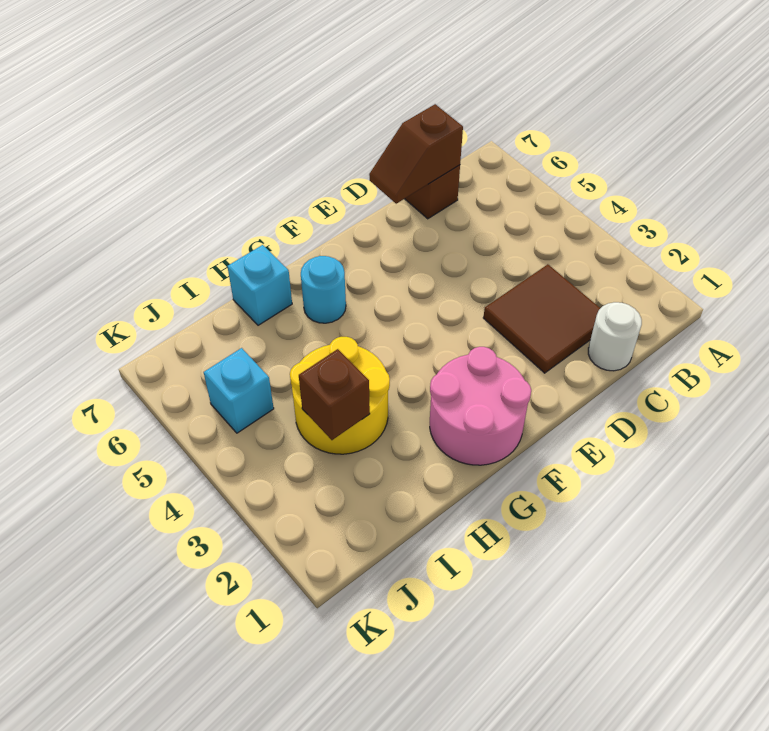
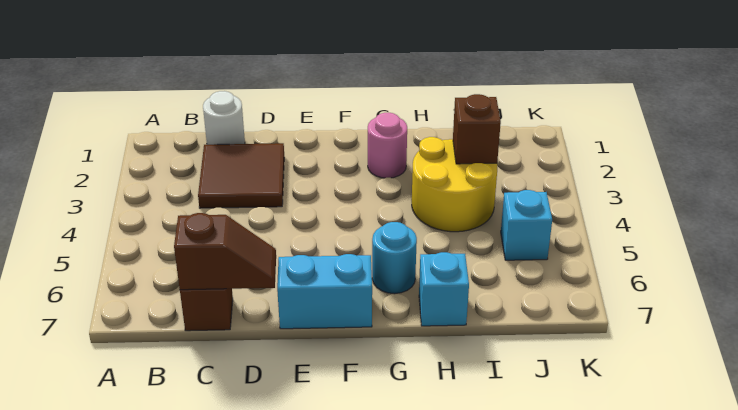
none -> cyan 1x2 brick [277,254,372,329]
pink 2x2 round brick [430,347,531,465] -> pink 1x1 round brick [368,113,407,178]

